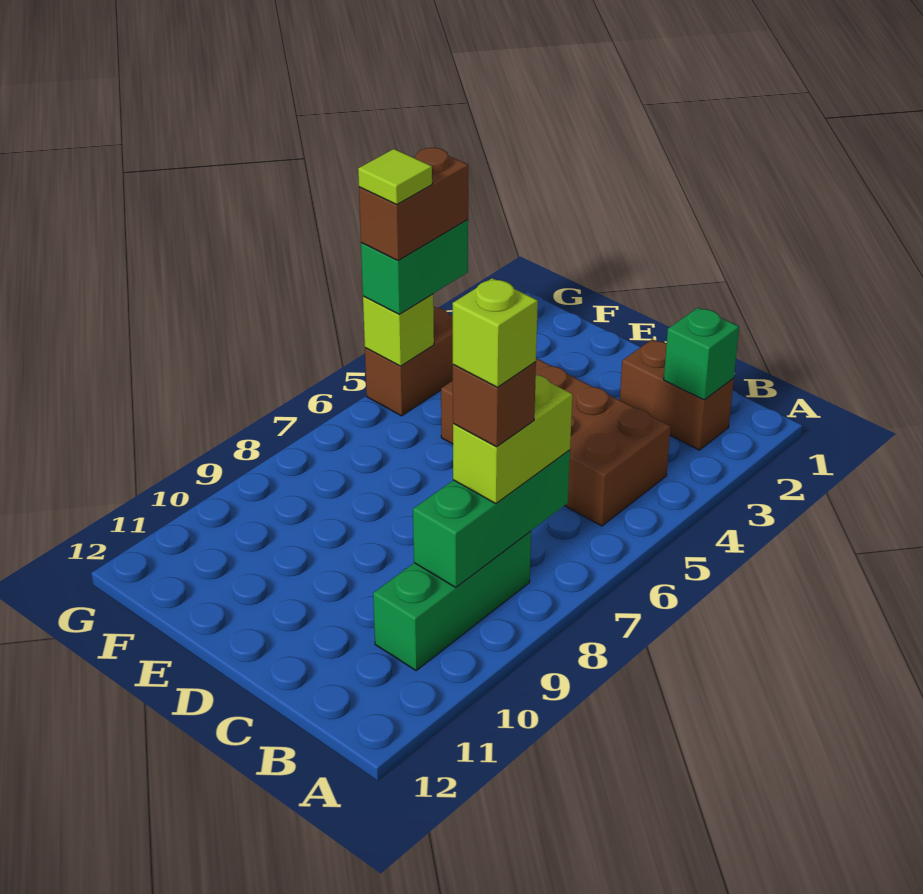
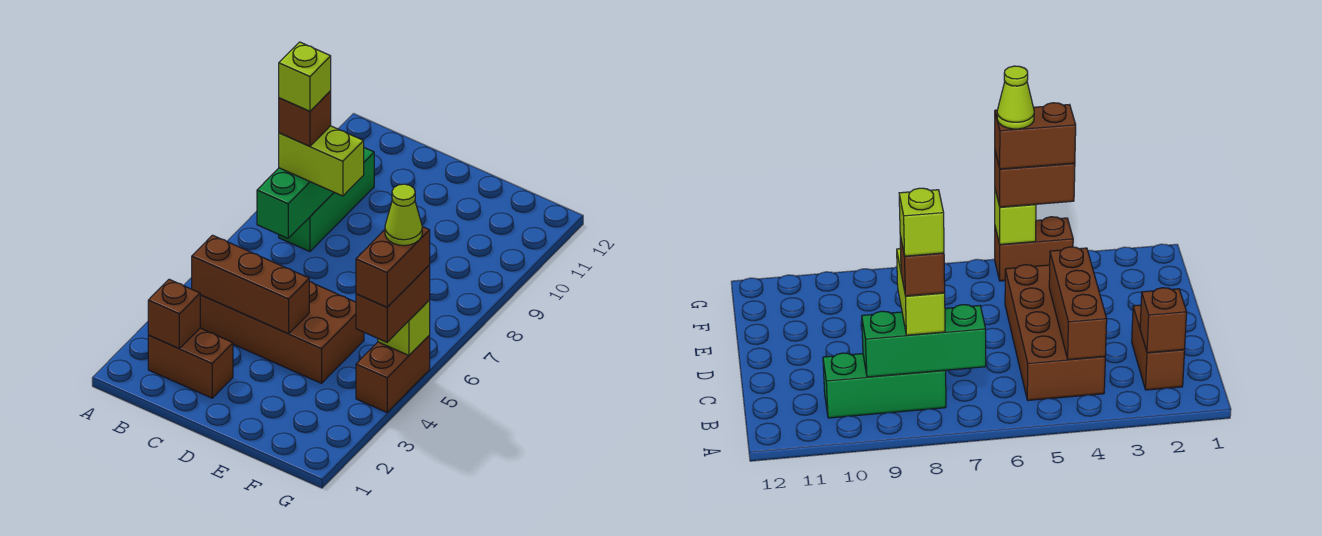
green 1x1 brick [664,308,739,400] -> brown 1x1 brick [148,279,200,348]
none -> brown 1x3 brick [192,235,309,334]
lime 1x2 brick [453,375,572,503] -> lime 1x2 brick turned to [279,126,364,196]
green 1x2 brick [361,220,468,315] -> brown 1x2 brick [356,265,430,342]
lime 1x1 tile [358,149,432,204] -> lime 1x1 cone [385,184,422,246]

